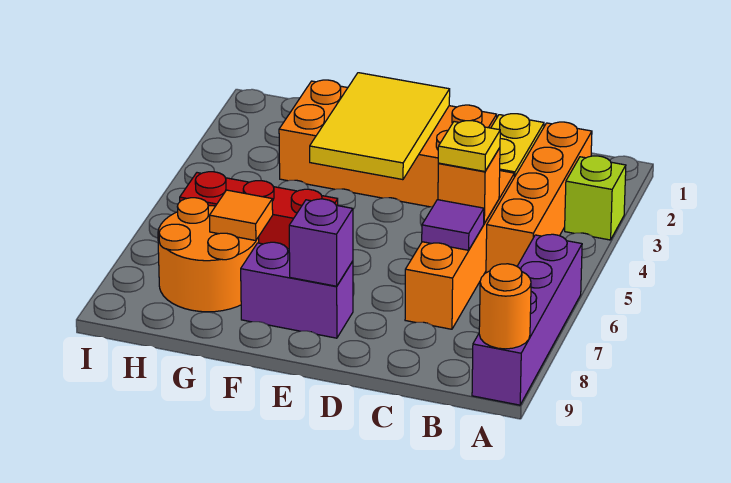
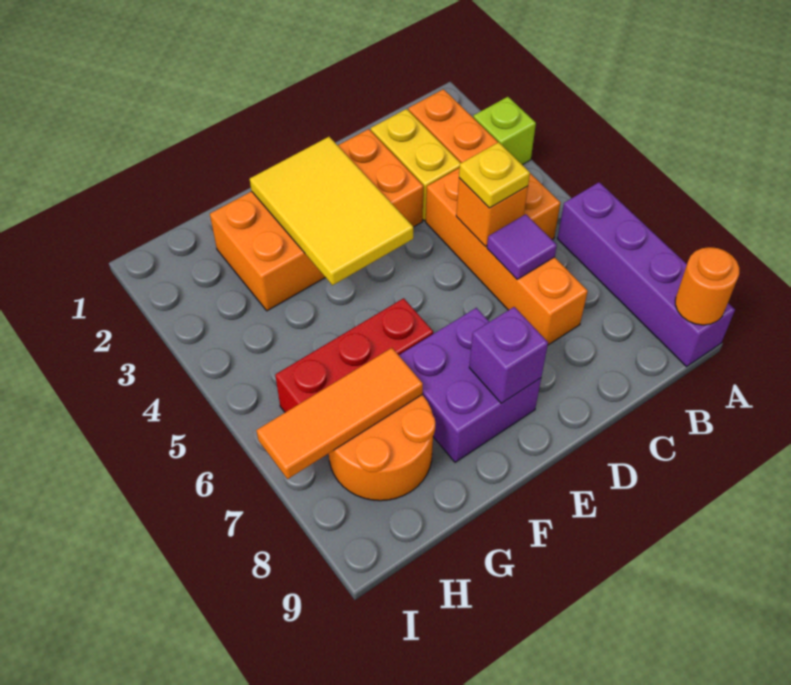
purple 1x2 brick [241,242,353,338] -> purple 2x2 brick [399,308,541,462]
orange 1x1 tile [209,190,273,241] -> orange 1x3 tile [256,348,423,479]

